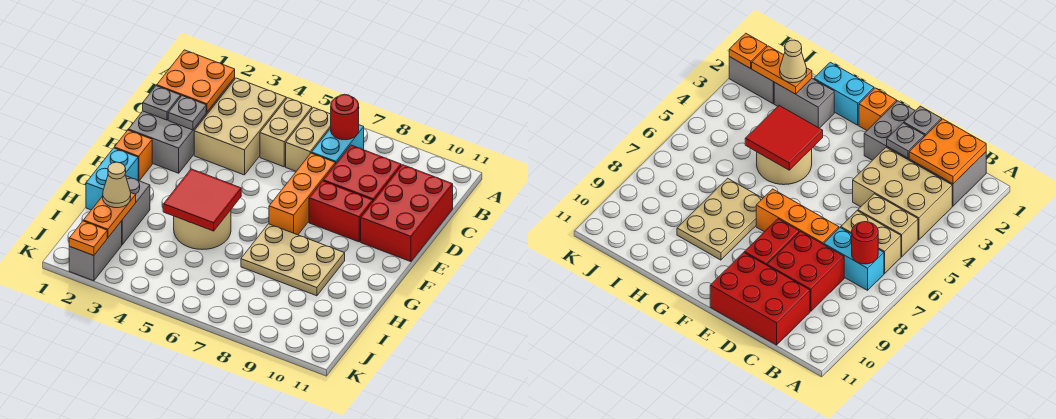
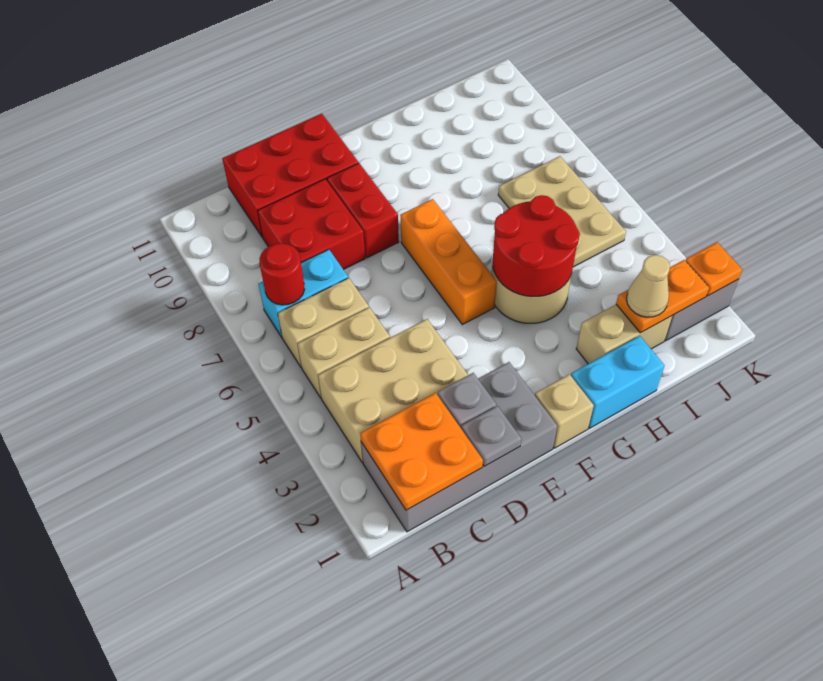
orange 1x3 brick [269,153,335,235] -> orange 1x3 brick turned to [400,199,497,325]
orange 1x1 brick [114,130,152,181] -> tan 1x1 brick [535,374,594,448]
red 2x2 tile [163,169,241,231] -> red 2x2 round brick [493,195,580,296]
tan 2x3 plate [241,224,345,296] -> tan 2x3 plate moved to [498,156,626,267]
grey 1x2 brick [122,176,150,245] -> tan 1x2 brick [576,305,672,364]

